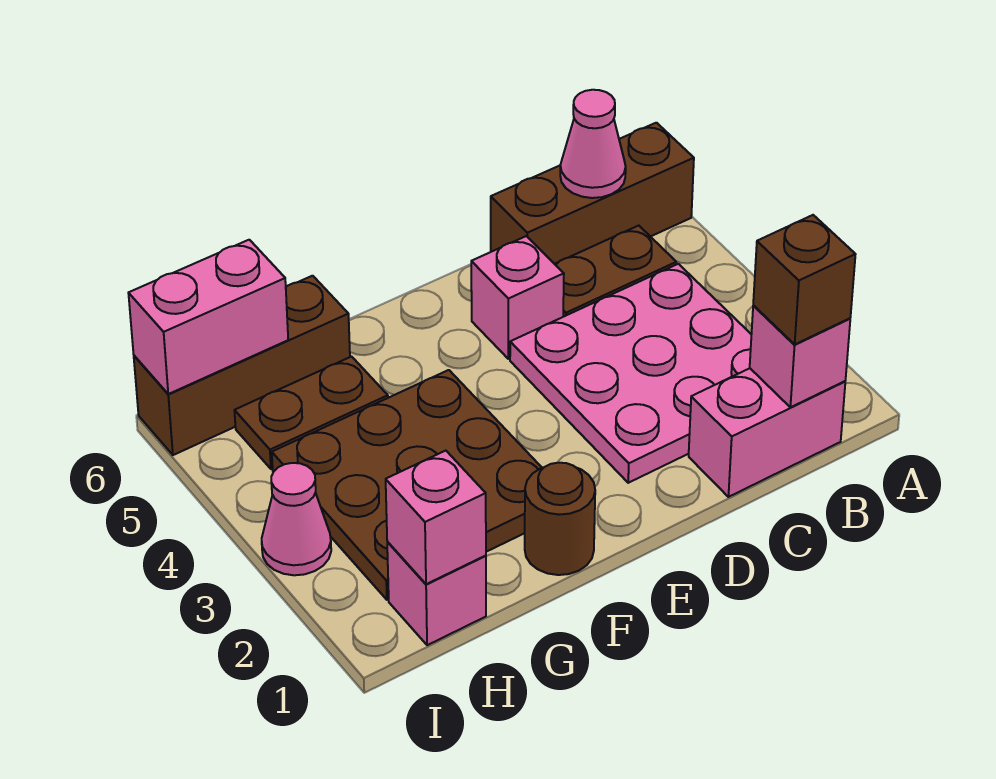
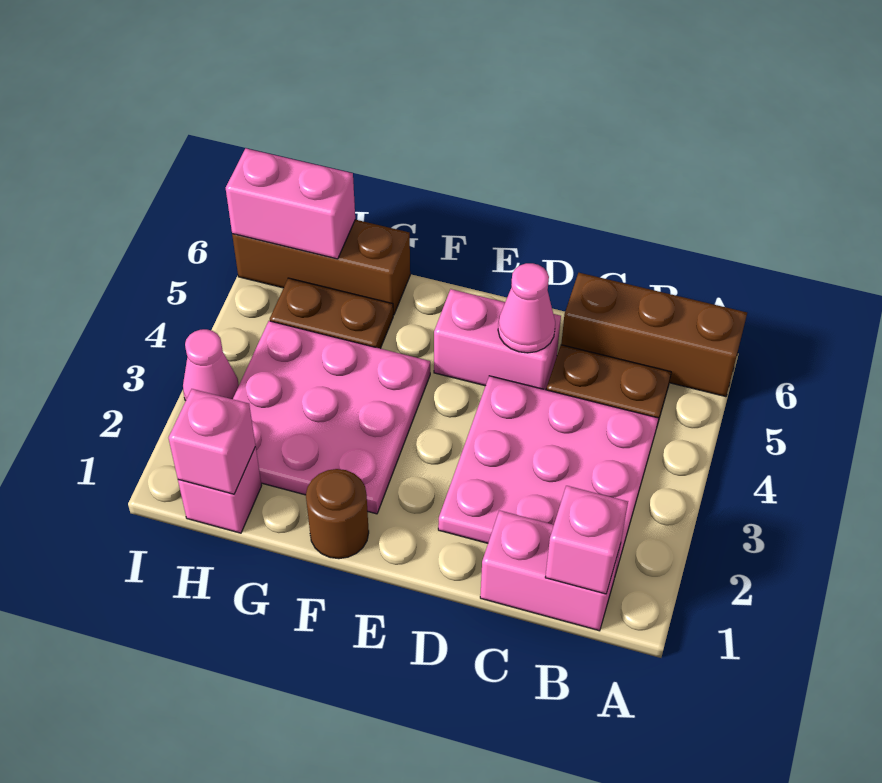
brown 1x1 brick [753,215,856,344] -> none
pink 1x1 cone [560,90,626,198] -> pink 1x1 cone moved to [498,263,555,353]
pink 1x1 brick [471,236,564,359] -> pink 1x2 brick [434,289,561,390]
brown 3x3 plate [272,370,542,600] -> pink 3x3 plate [233,321,430,514]

